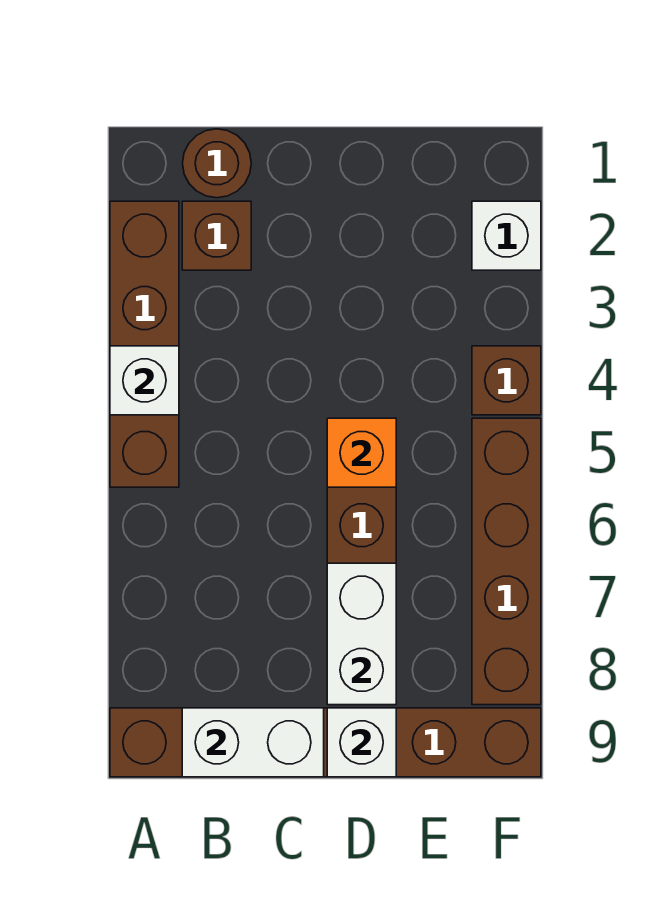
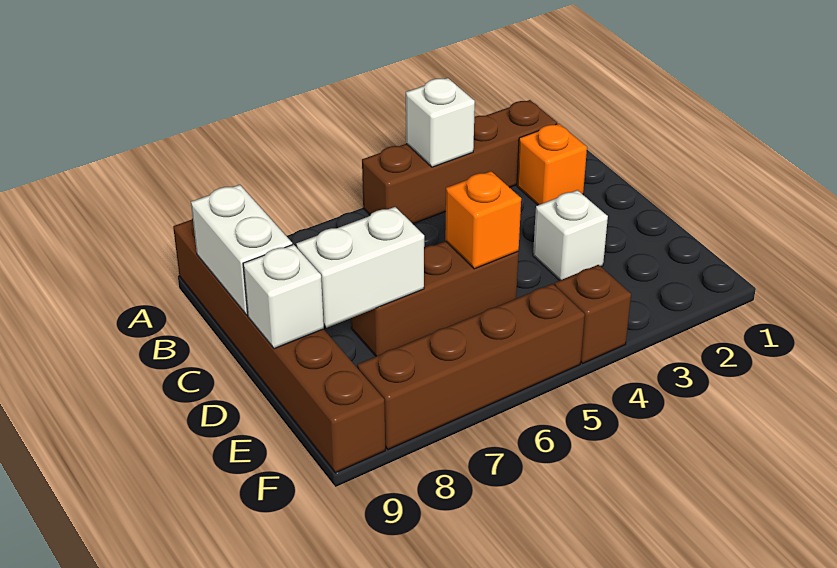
brown 1x1 round brick [183,129,251,198] -> none
brown 1x1 brick [182,201,251,270] -> orange 1x1 brick [517,124,587,205]
white 1x1 brick [472,201,541,270] -> white 1x1 brick moved to [533,190,608,280]

